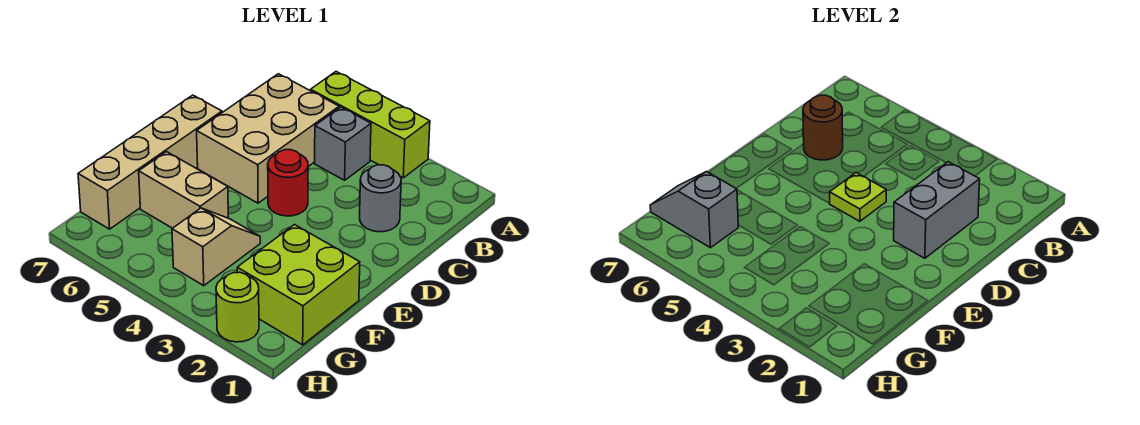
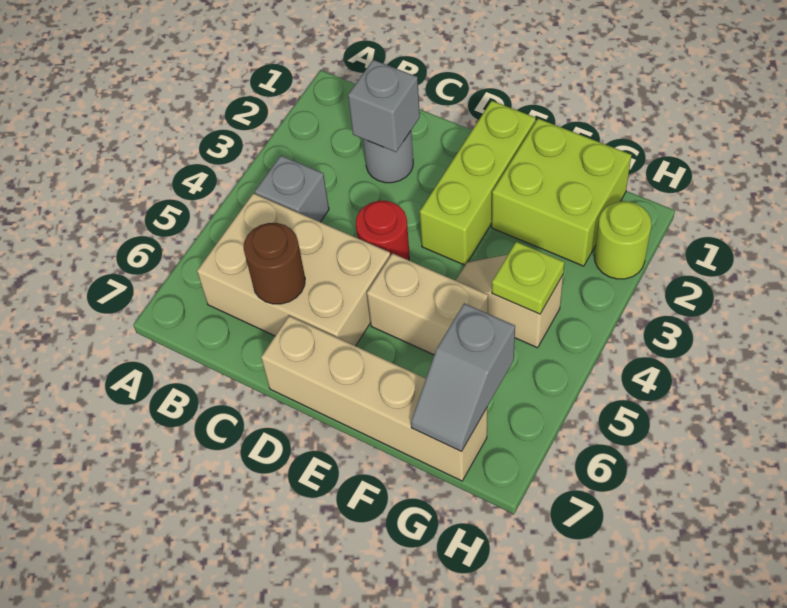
lime 1x3 brick [311,72,430,178] -> lime 1x3 brick moved to [420,101,536,265]
grey 1x2 brick [894,162,980,258] -> grey 1x1 brick [348,60,420,152]
lime 1x1 plate [830,173,886,221] -> lime 1x1 plate moved to [492,242,564,314]
tan 1x2 brick [139,152,228,228] -> tan 1x2 brick turned to [367,254,488,355]

